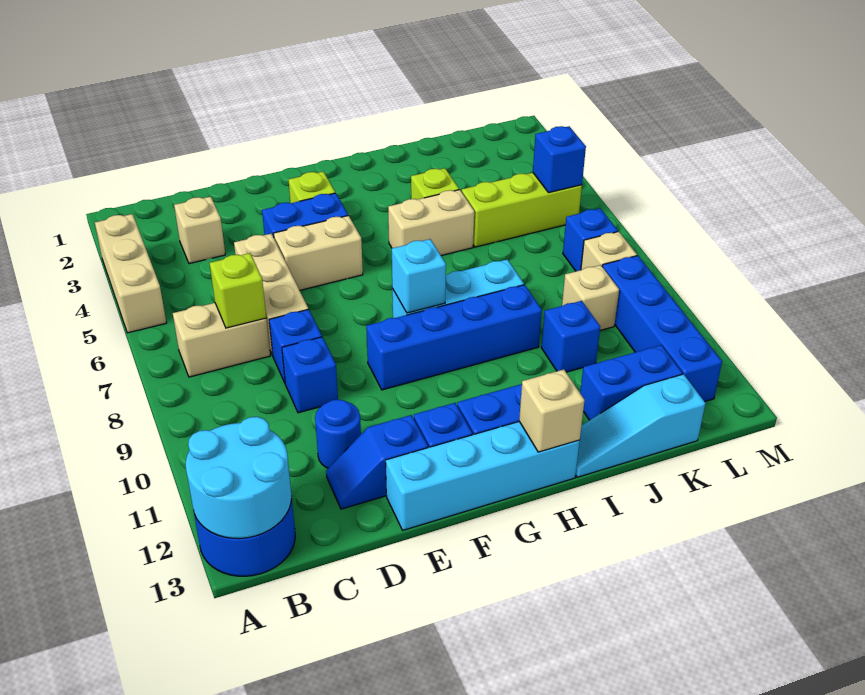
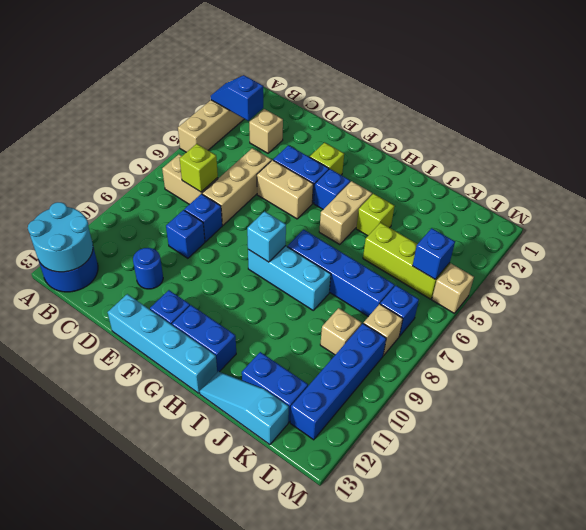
blue 1x2 slope [326,415,428,509] -> blue 1x2 slope moved to [211,75,263,121]
blue 1x4 brick [366,285,542,390] -> blue 1x4 brick moved to [287,230,395,317]
tan 1x2 brick [388,190,474,256] -> tan 1x2 brick turned to [319,181,372,245]
tan 1x1 brick [519,369,585,452] -> tan 1x1 brick moved to [432,264,474,314]
blue 1x1 brick [542,301,600,372] -> blue 1x1 brick moved to [314,169,350,209]

